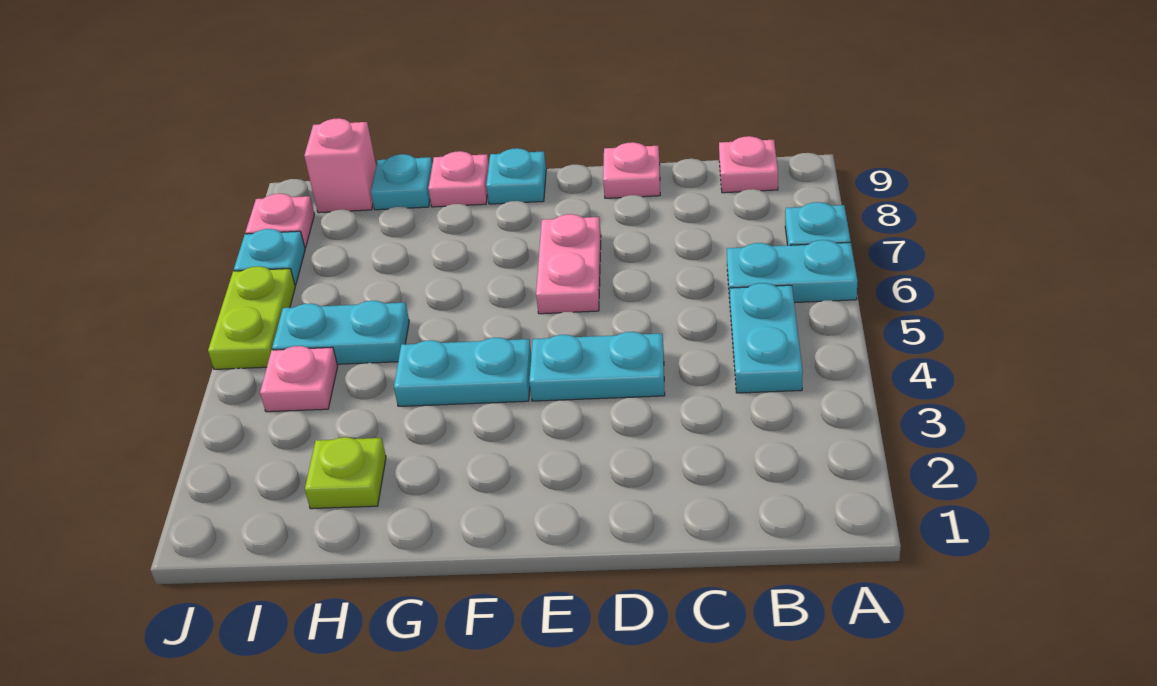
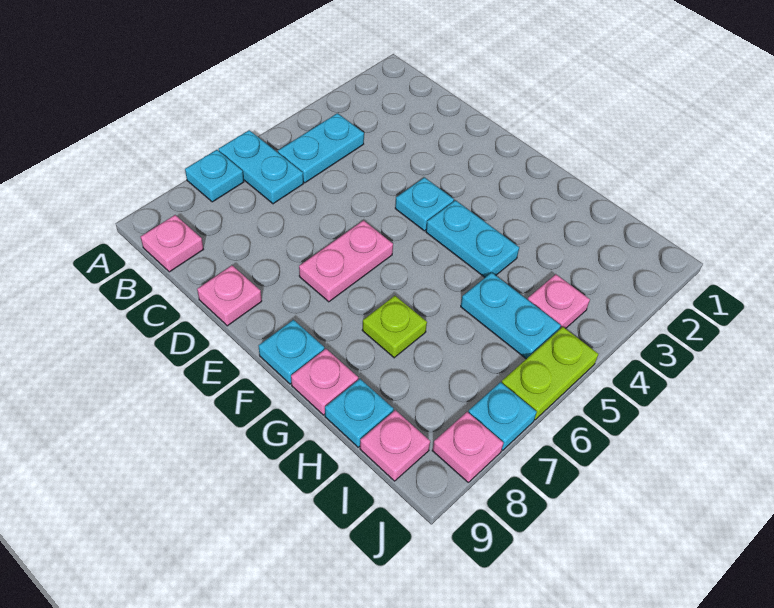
cyan 1x2 plate [529,332,665,401] -> cyan 1x1 plate [395,177,454,231]
lime 1x1 plate [305,437,386,509] -> lime 1x1 plate moved to [362,296,427,358]
pink 1x1 brick [304,118,376,213] -> pink 1x1 plate [360,410,430,481]

